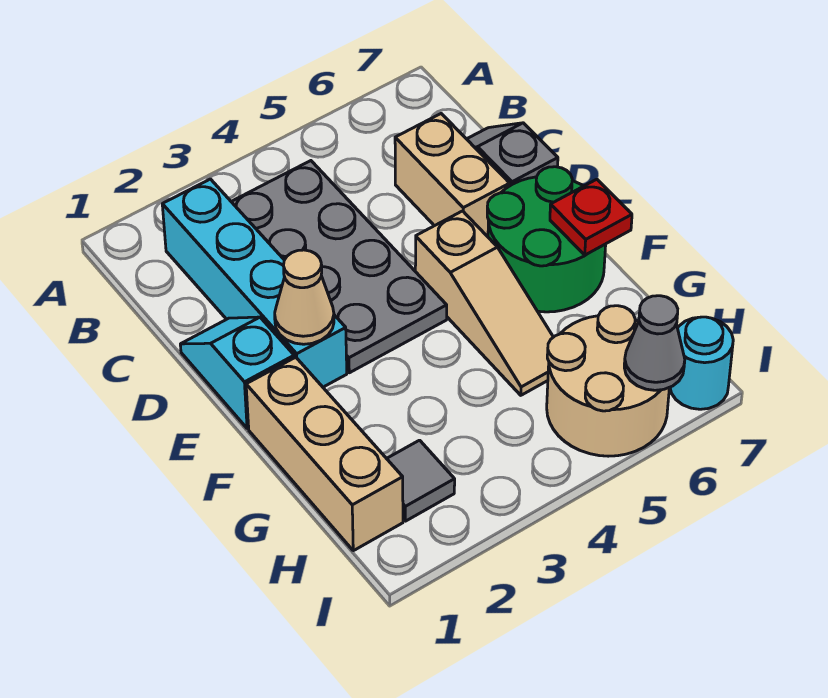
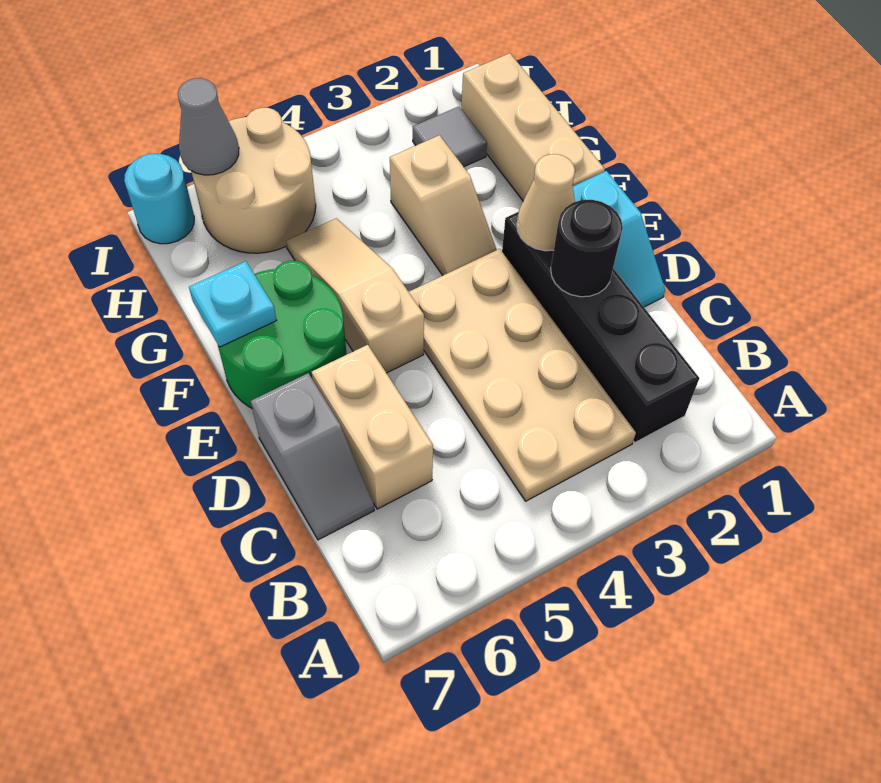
cyan 1x4 brick [162,179,347,387] -> black 1x4 brick [502,212,699,443]
grey 2x4 plate [231,161,447,373] -> tan 2x4 plate [409,249,636,501]
none -> black 1x1 round brick [551,200,623,297]
none -> tan 1x2 slope [390,135,497,275]
red 1x1 plate [550,179,632,255] -> cyan 1x1 plate [189,261,277,347]

